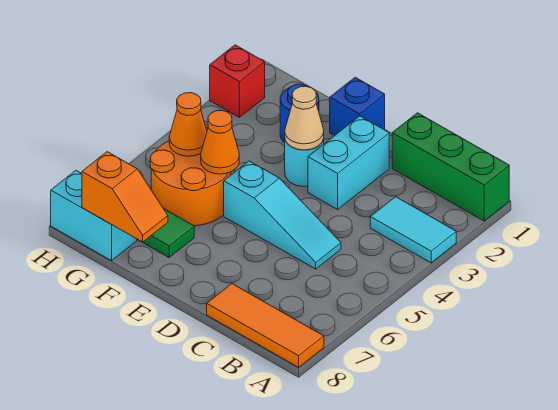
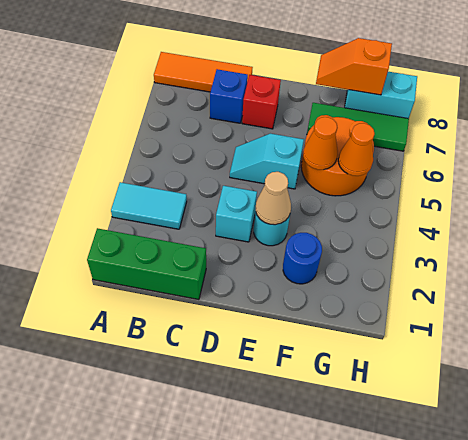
cyan 1x3 slope [224,161,341,269] -> cyan 1x2 slope [230,134,304,189]
cyan 1x2 brick [308,116,389,209] -> cyan 1x1 brick [216,186,257,242]
blue 1x1 brick [330,77,385,136] -> blue 1x1 brick moved to [210,69,248,123]
red 1x1 brick [210,45,265,117] -> red 1x1 brick moved to [242,75,281,129]

